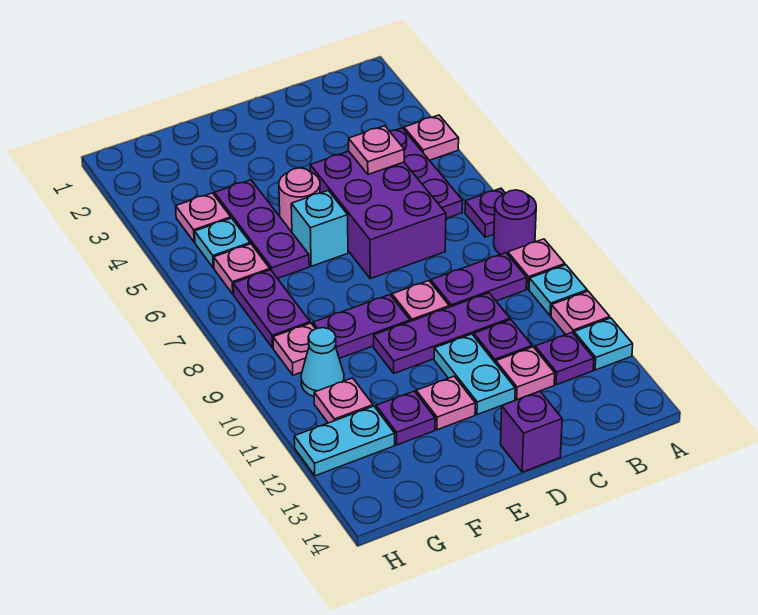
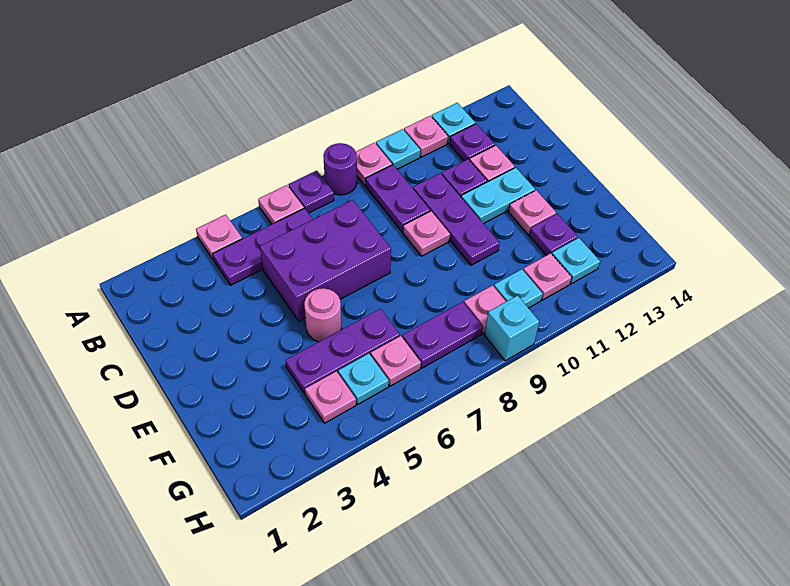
pink 1x1 plate [349,126,404,174] -> pink 1x1 plate moved to [258,185,304,224]
purple 1x1 brick [501,391,562,472] -> none
cyan 1x1 brick [291,191,348,266] -> cyan 1x1 brick moved to [484,295,539,361]
purple 1x2 plate [313,295,410,358] -> none
cyan 1x1 cone [301,328,344,397] -> cyan 1x1 plate [494,269,543,308]
cyan 1x2 plate [294,406,395,476] -> cyan 1x1 plate [552,238,600,284]

